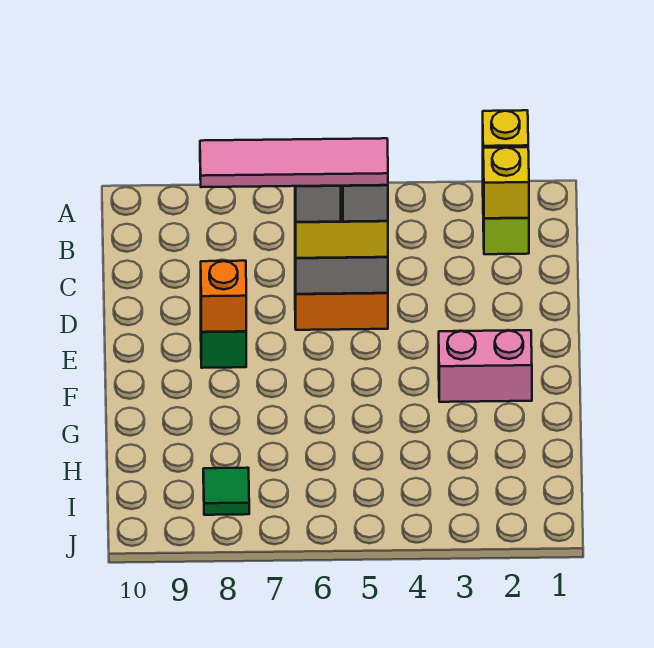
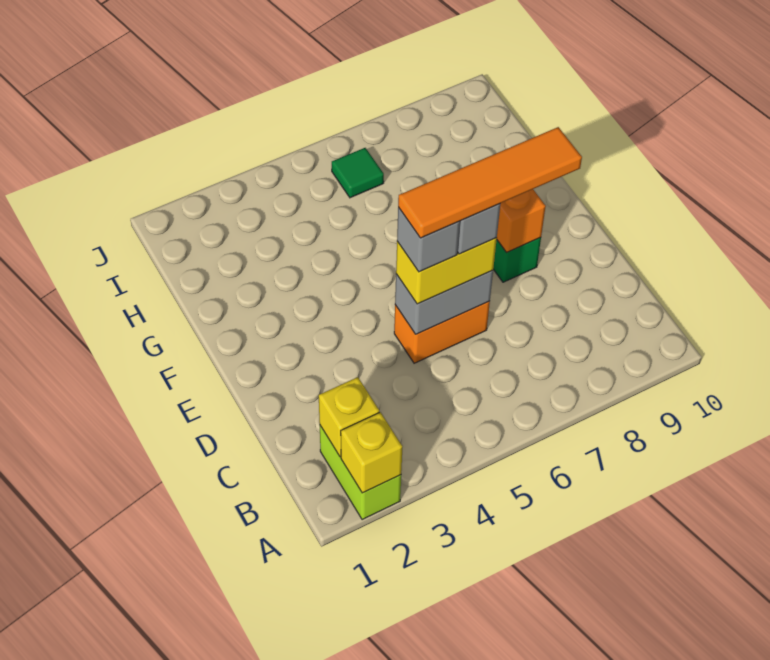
pink 1x4 tile [200,138,388,187] -> orange 1x4 tile [398,127,582,238]
pink 1x2 brick [439,330,532,402] -> none
green 1x1 tile [203,468,249,515] -> green 1x1 tile moved to [332,148,384,198]

